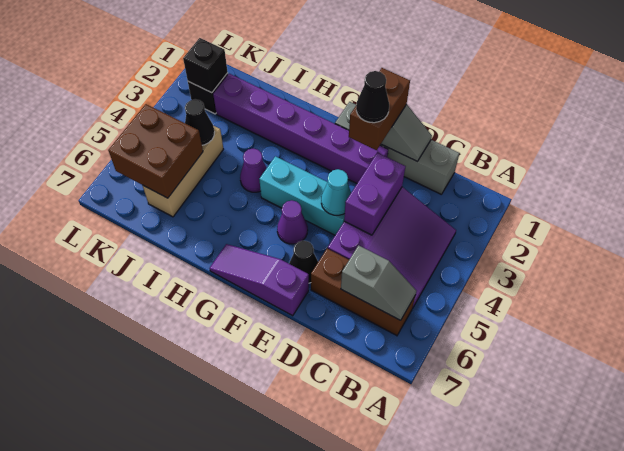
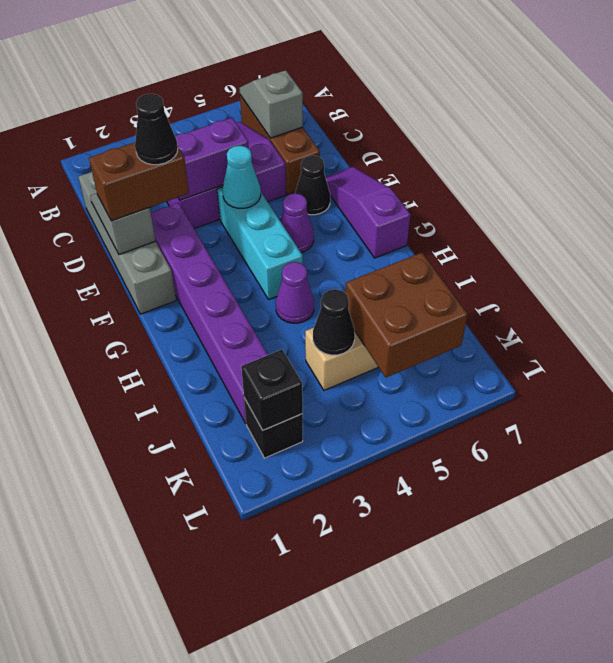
purple 1x3 slope [210,244,309,316] -> purple 1x3 slope turned to [326,167,411,258]

